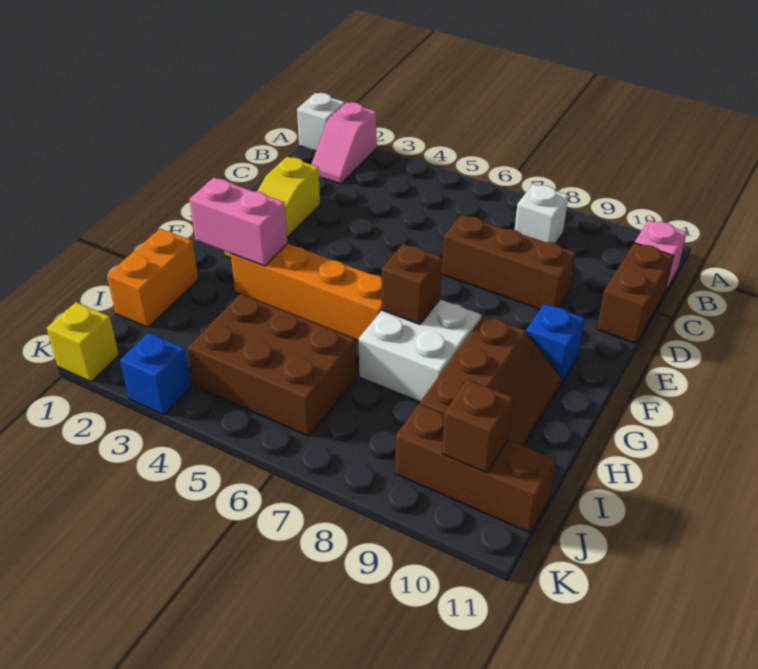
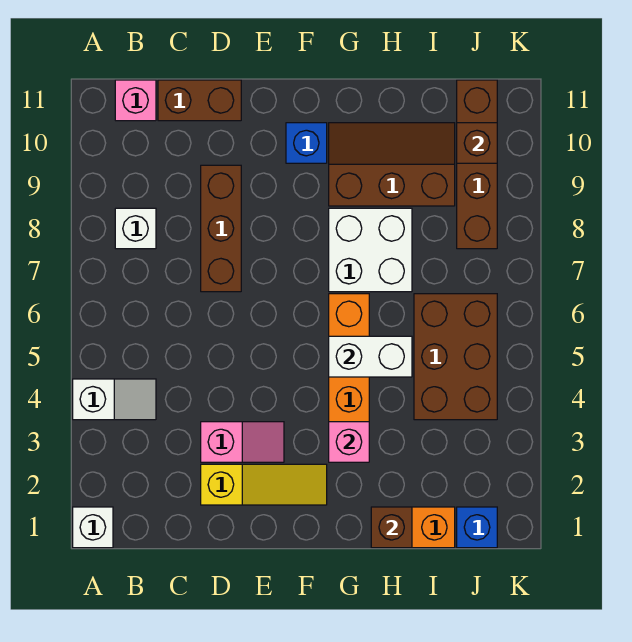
pink 1x2 slope [311,102,377,184] -> pink 1x2 slope moved to [201,422,284,462]
none -> white 1x2 slope [73,379,156,420]
pink 1x2 brick [189,178,288,266] -> pink 1x1 brick [329,422,369,462]
none -> white 1x2 brick [329,336,412,377]
brown 1x1 brick [382,244,442,324] -> brown 1x1 brick moved to [371,507,412,548]
brown 1x3 brick [395,404,556,533] -> brown 1x4 brick [457,80,497,249]
yellow 1x1 brick [47,302,119,382] -> none
blue 1x1 brick [120,333,191,415] -> blue 1x1 brick moved to [457,507,497,548]

